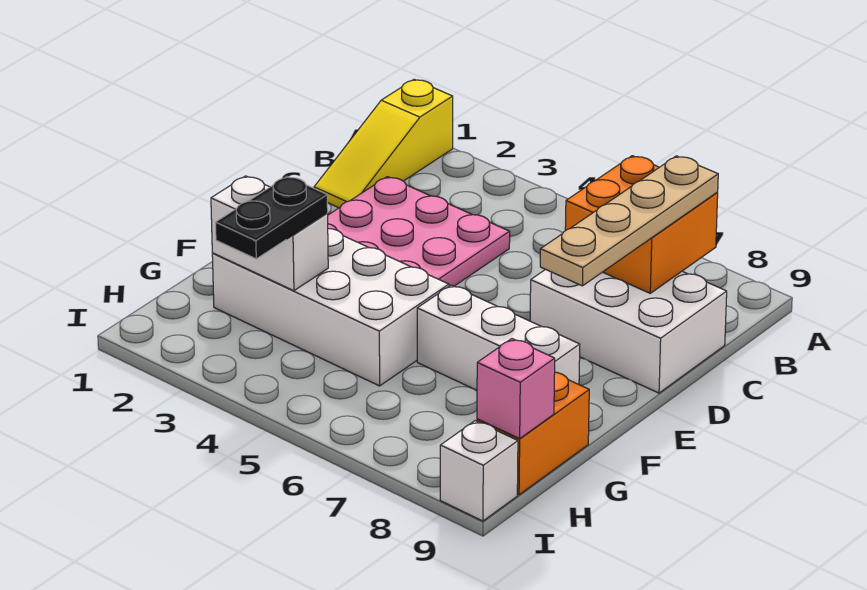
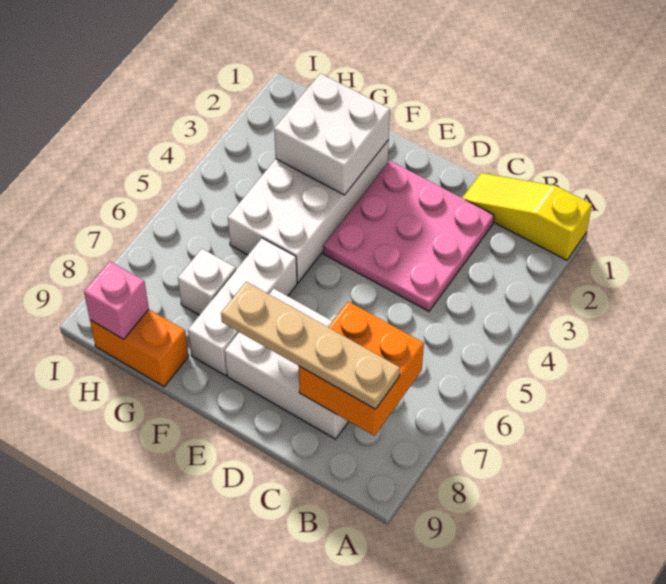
white 2x3 brick [530,269,727,393] -> white 2x3 brick turned to [225,289,349,439]
white 1x2 brick [211,176,328,291] -> white 2x2 brick [274,73,390,195]
black 1x2 plate [216,176,328,259] -> none
white 1x1 brick [440,421,518,521] -> white 1x1 brick moved to [178,249,236,315]

